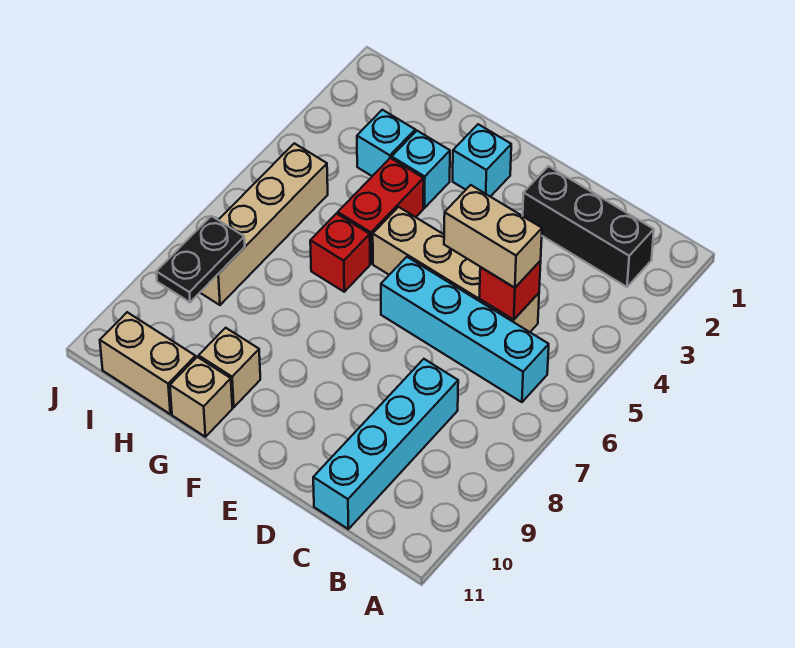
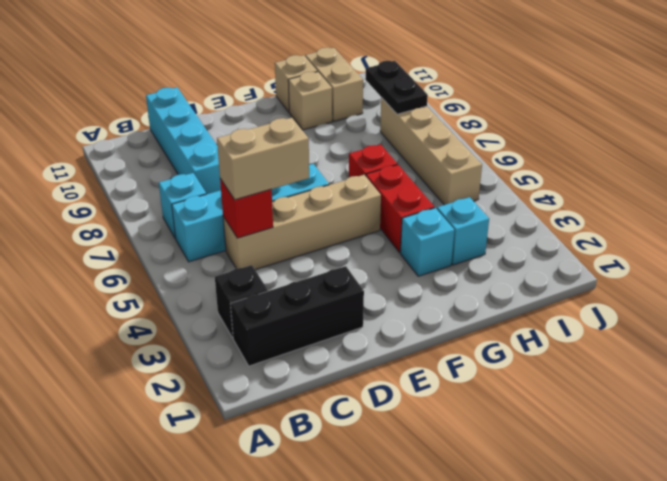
none -> black 1x1 brick [215,265,268,338]
cyan 1x1 brick [453,124,511,197] -> cyan 1x1 brick moved to [159,173,206,239]
tan 1x2 brick [100,312,196,414] -> tan 1x2 brick turned to [305,47,363,121]

